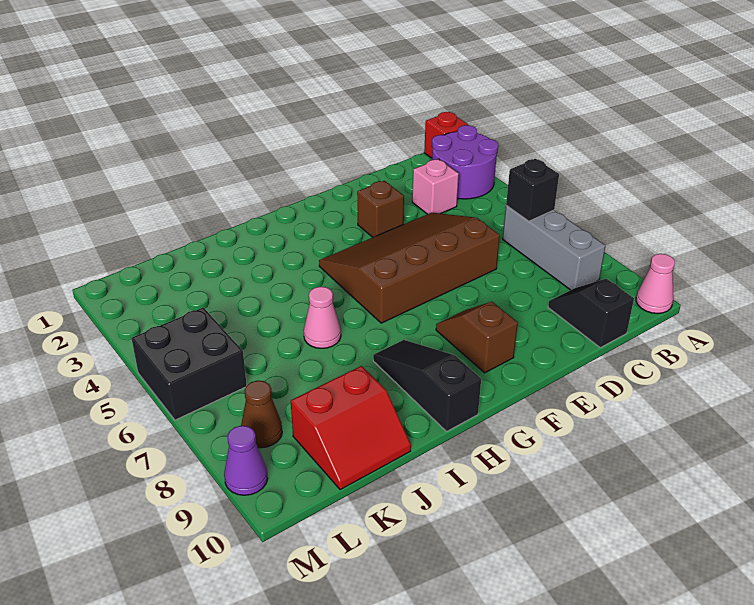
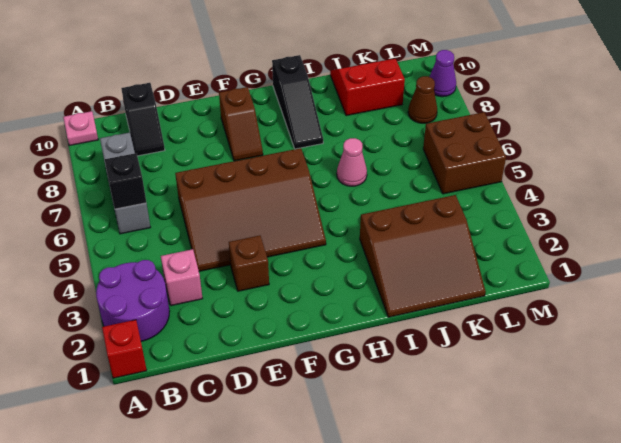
pink 1x1 cone [636,254,675,313] -> pink 1x1 plate [63,111,98,146]
none -> brown 3x3 slope [360,195,486,317]
black 2x2 brick [131,307,247,420] -> brown 2x2 brick [423,112,506,194]

